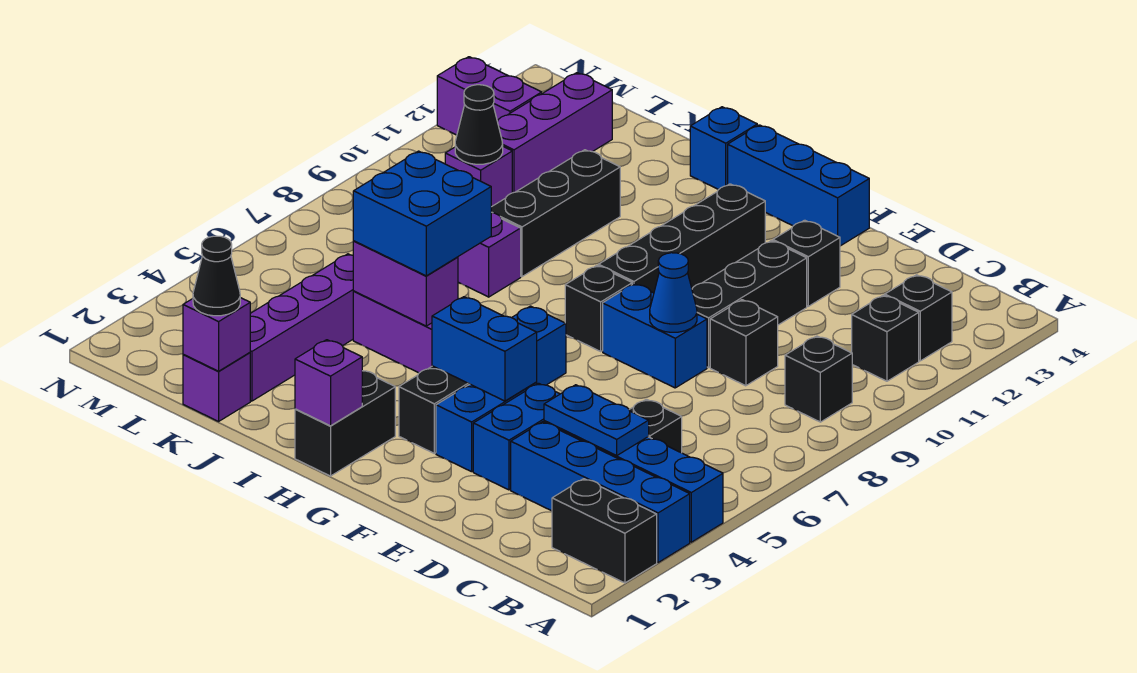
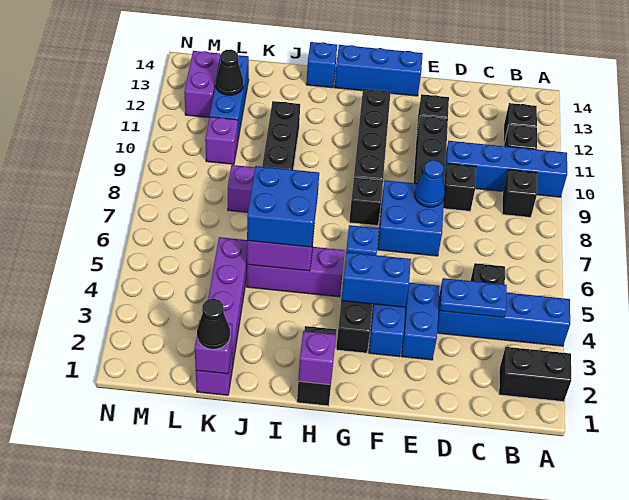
blue 1x4 brick [511,422,690,563] -> blue 1x4 brick moved to [445,141,567,197]
blue 1x2 brick [603,284,707,388] -> blue 2x2 brick [378,180,445,256]
black 1x1 cone [455,85,503,164] -> black 1x1 cone moved to [216,49,243,95]
purple 1x3 brick [497,73,612,193] -> blue 1x3 brick [210,55,249,139]
purple 1x2 brick [437,57,542,135] -> purple 1x2 brick turned to [184,51,220,118]

